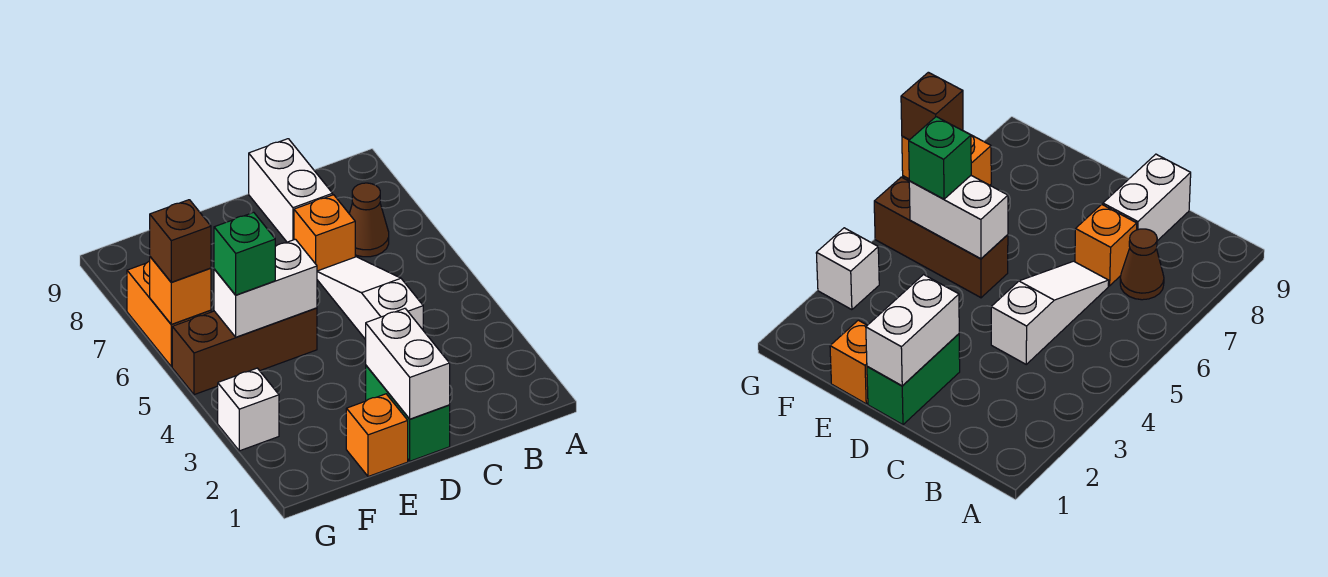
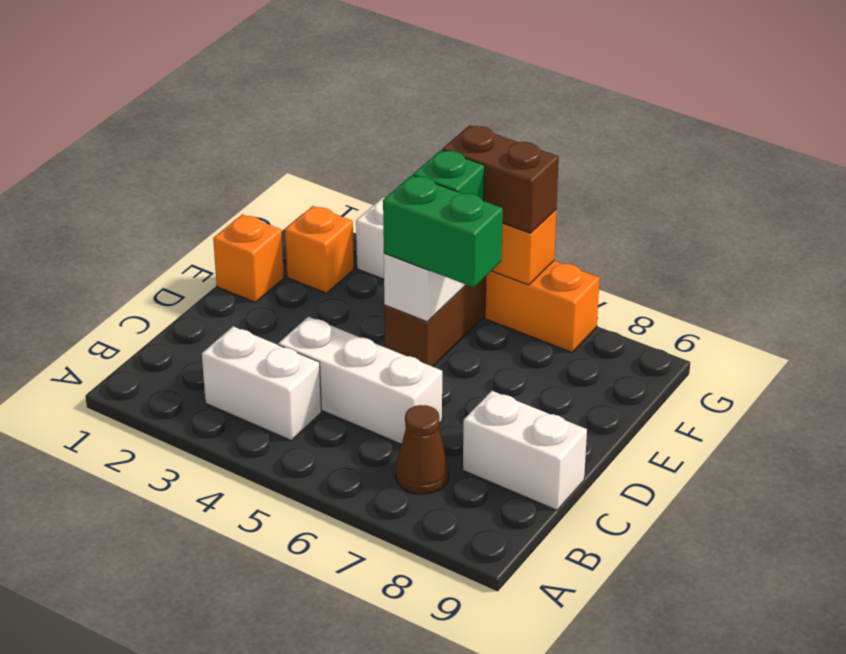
white 1x3 slope [317,257,423,339] -> white 1x3 brick [278,317,442,444]
orange 1x1 brick [294,195,355,271] -> orange 1x1 brick moved to [285,206,354,293]
green 1x2 brick [366,366,450,461] -> green 1x2 brick moved to [383,175,503,287]
white 1x2 brick [366,308,450,419] -> white 1x2 brick moved to [202,326,321,440]
brown 1x1 brick [150,200,211,282] -> brown 1x2 brick [442,125,559,233]

